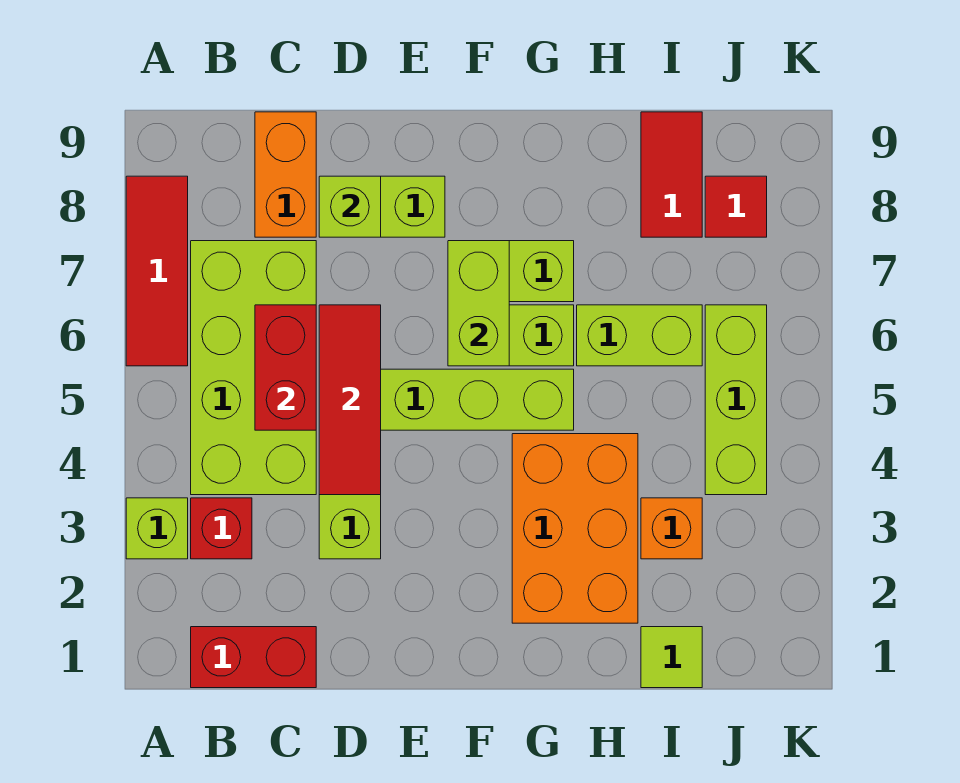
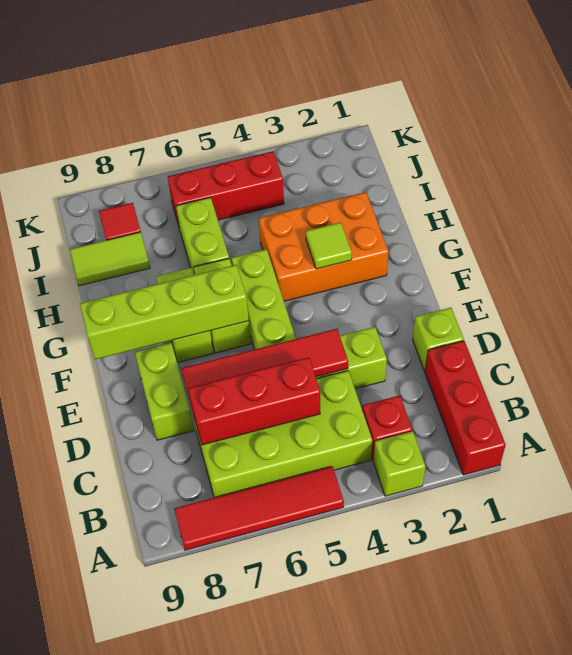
red 1x3 tile [126,176,188,366] -> red 1x4 tile [174,466,344,550]
red 1x2 brick [191,627,316,688] -> red 1x3 brick [425,341,506,475]
red 1x2 brick [255,305,316,430] -> red 1x3 brick [188,357,320,445]
orange 1x2 brick [255,112,316,237] -> none
red 1x3 tile [319,305,381,495] -> red 1x4 tile [181,329,348,407]
lime 1x1 brick [319,176,381,237] -> lime 1x1 brick moved to [413,308,464,371]
lime 1x2 brick [448,241,509,366] -> lime 1x4 brick [80,265,249,359]
lime 1x1 tile [641,627,702,688] -> lime 1x1 tile moved to [306,222,352,269]
orange 1x1 brick [641,498,702,559] -> none
red 1x2 tile [641,112,702,237] -> lime 1x2 tile [70,232,150,286]
lime 1x3 brick [705,305,767,495] -> red 1x3 brick [168,151,284,225]

